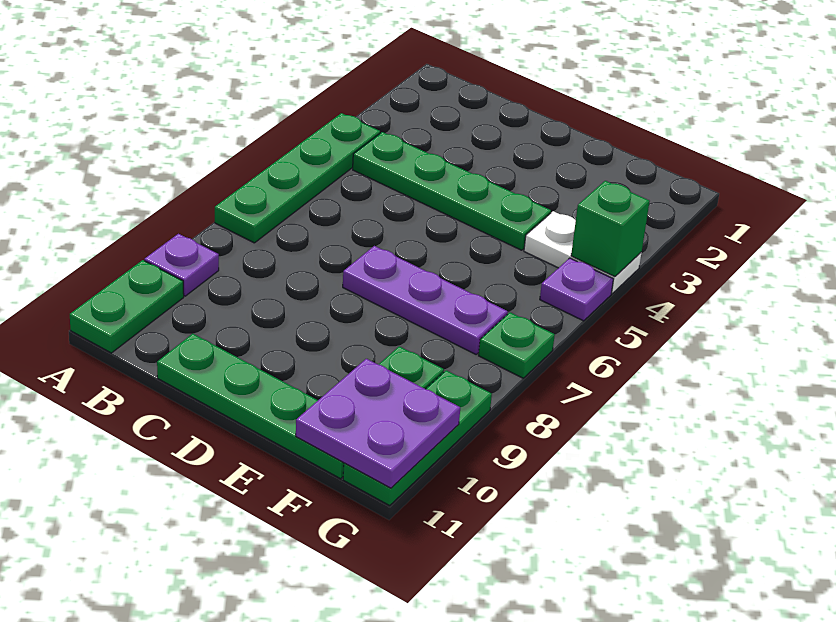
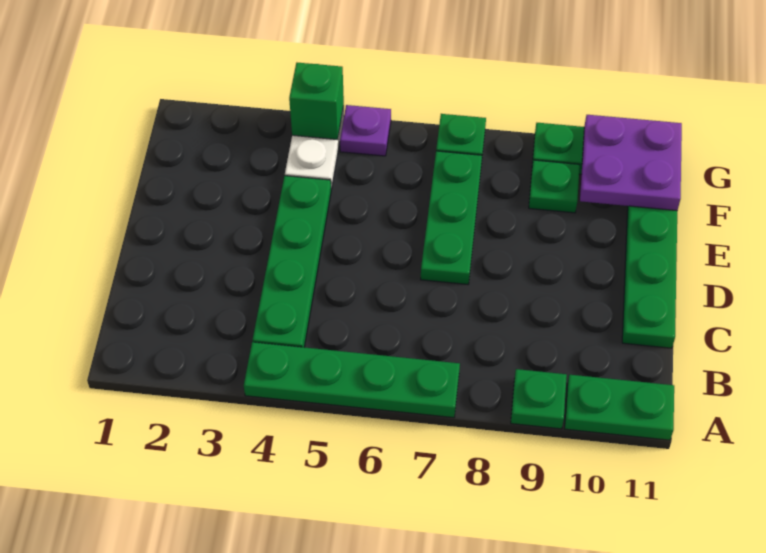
purple 1x1 plate [144,234,219,296] -> green 1x1 plate [511,369,567,429]
purple 1x3 plate [343,246,508,354] -> green 1x3 plate [421,151,482,284]

